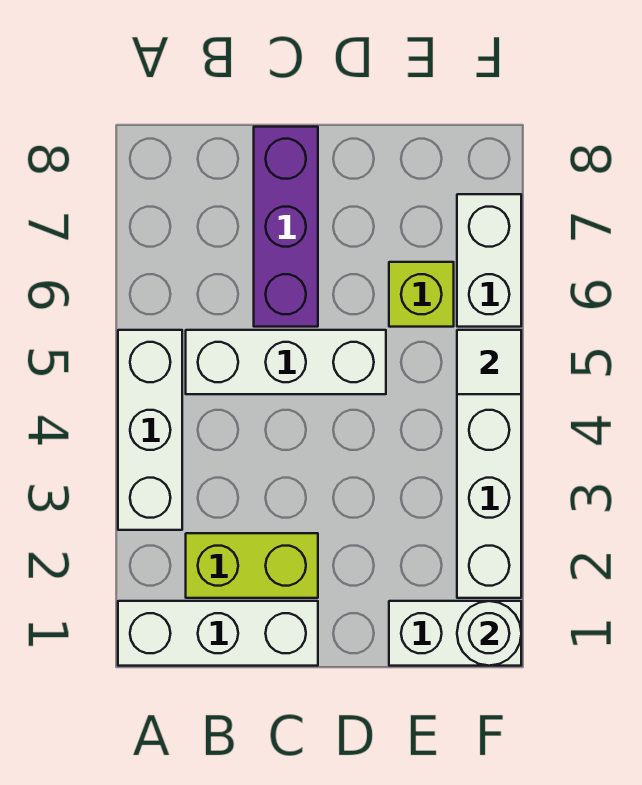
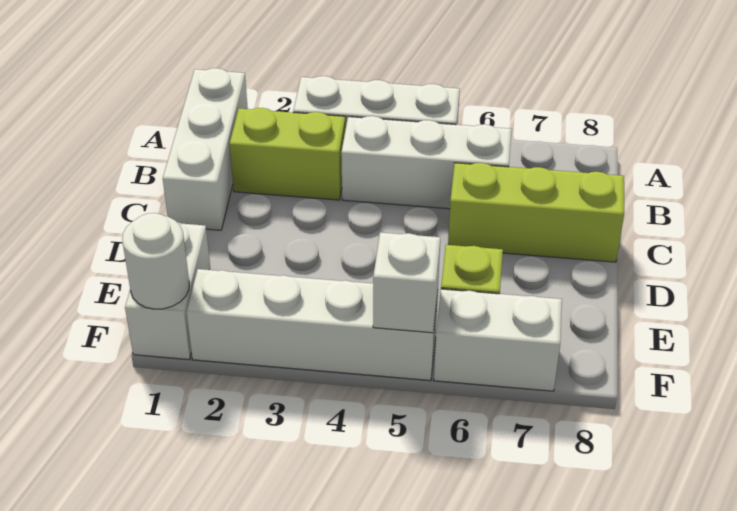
lime 1x2 brick [186,533,318,598] -> lime 1x2 brick turned to [230,108,345,200]
white 1x3 brick [186,330,386,394] -> white 1x3 brick turned to [341,116,512,209]
purple 1x3 brick [254,127,318,327] -> lime 1x3 brick [448,163,624,262]
white 1x1 tile [457,330,521,394] -> white 1x1 brick [373,232,440,333]

